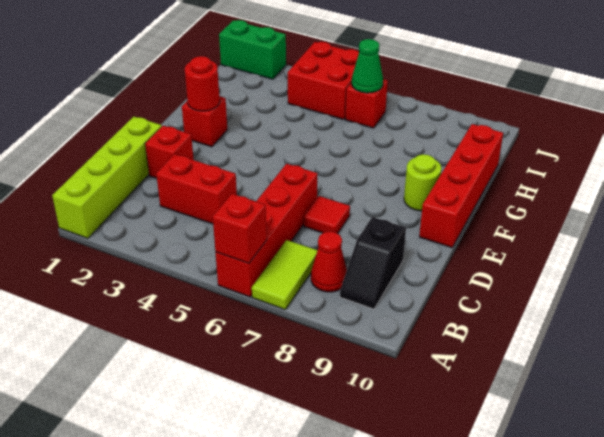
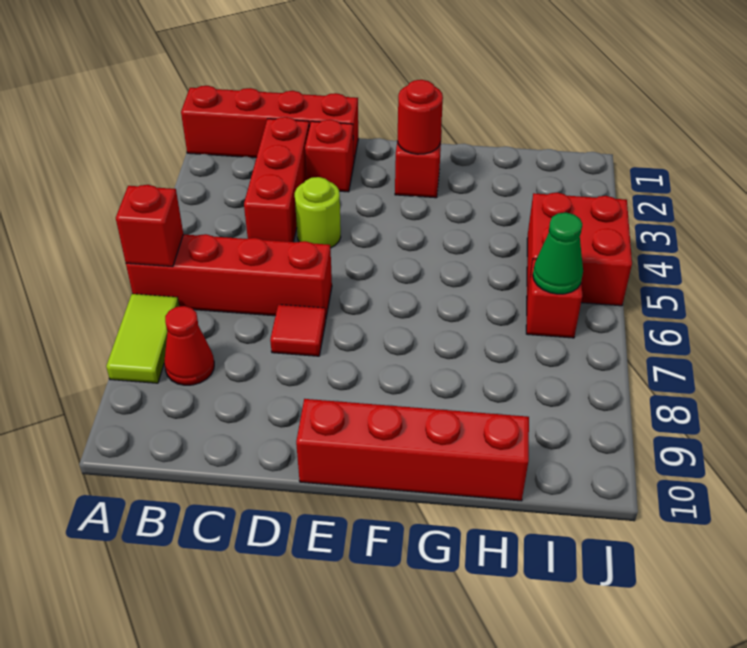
lime 1x4 brick [52,117,162,238] -> red 1x4 brick [181,86,358,161]
lime 1x2 tile [252,240,318,310] -> lime 1x2 tile turned to [106,294,179,383]
black 1x2 slope [340,217,406,309] -> none
red 1x2 brick [156,154,237,224] -> red 1x3 brick [244,117,309,242]
lime 1x1 round brick [404,154,441,211] -> lime 1x1 round brick moved to [295,177,341,248]
green 1x2 brick [219,20,286,79] -> none

